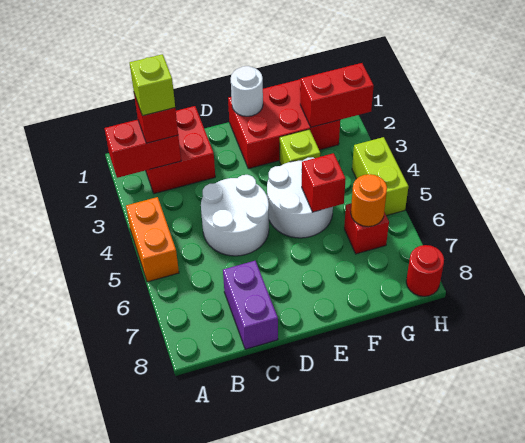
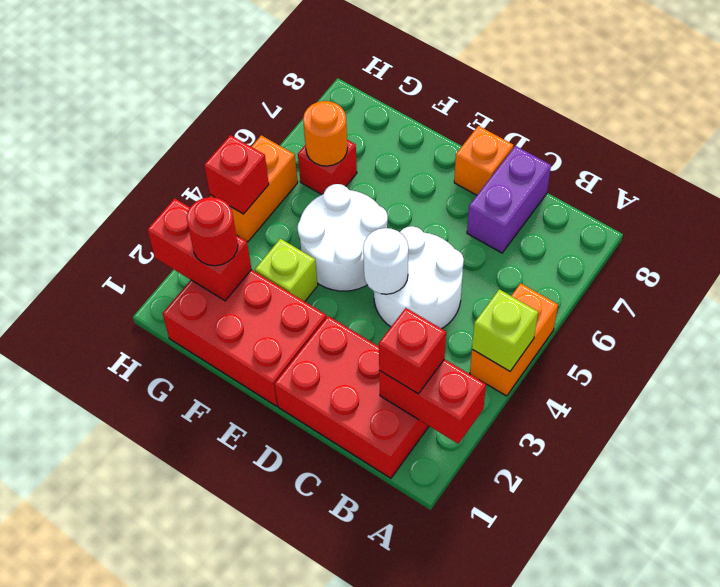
red 2x2 brick [146,106,215,194] -> red 2x3 brick [275,316,429,478]
lime 1x1 brick [130,54,175,116] -> lime 1x1 brick moved to [472,289,538,371]
none -> orange 1x1 brick [454,126,513,195]
white 1x1 round brick [231,66,263,116] -> white 1x1 round brick moved to [363,228,408,294]
red 1x1 brick [302,153,346,212] -> red 1x1 brick moved to [204,135,269,214]
lime 1x2 brick [352,137,408,216] -> orange 1x2 brick [210,135,298,242]
red 1x1 round brick [406,245,444,296] -> red 1x1 round brick moved to [187,197,238,266]

